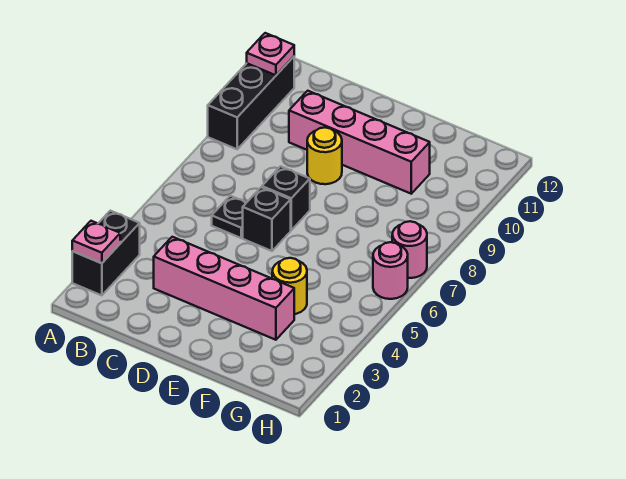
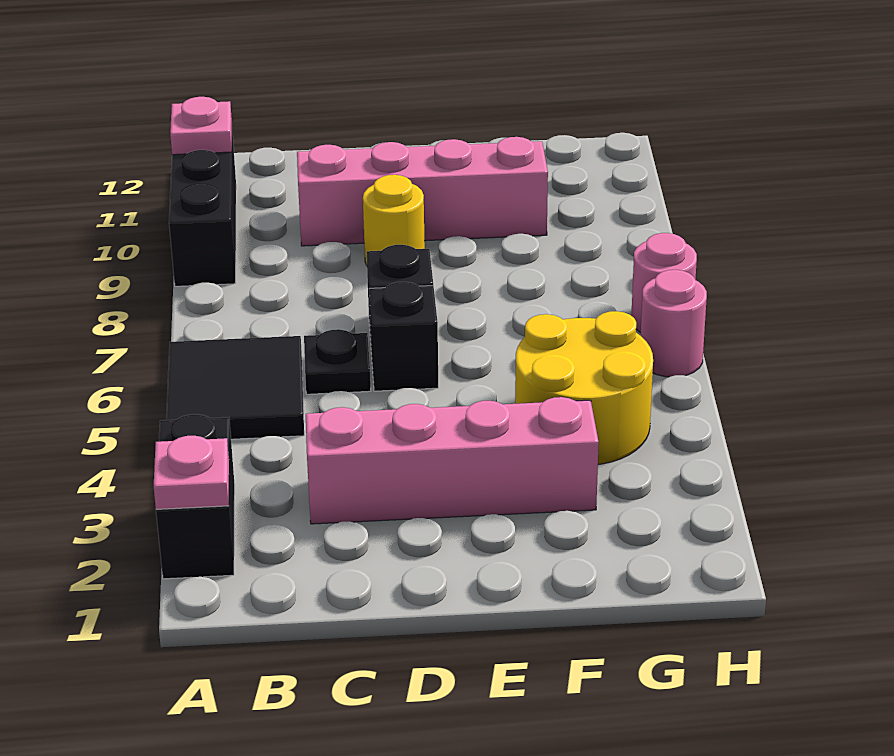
none -> black 2x2 tile [166,336,304,439]
yellow 1x1 round brick [272,258,307,314] -> yellow 2x2 round brick [515,311,653,464]

